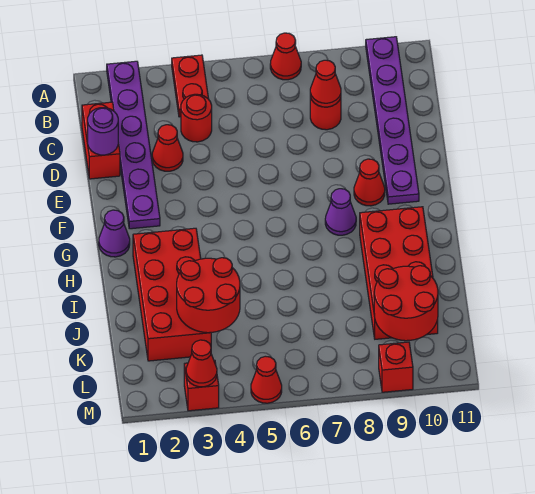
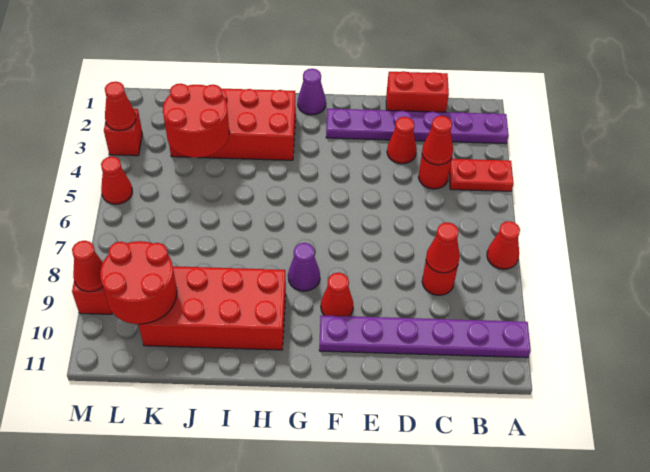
none -> red 1x1 cone [422,116,453,165]
purple 1x1 round brick [88,108,118,155] -> none
none -> red 1x1 cone [72,240,103,292]

